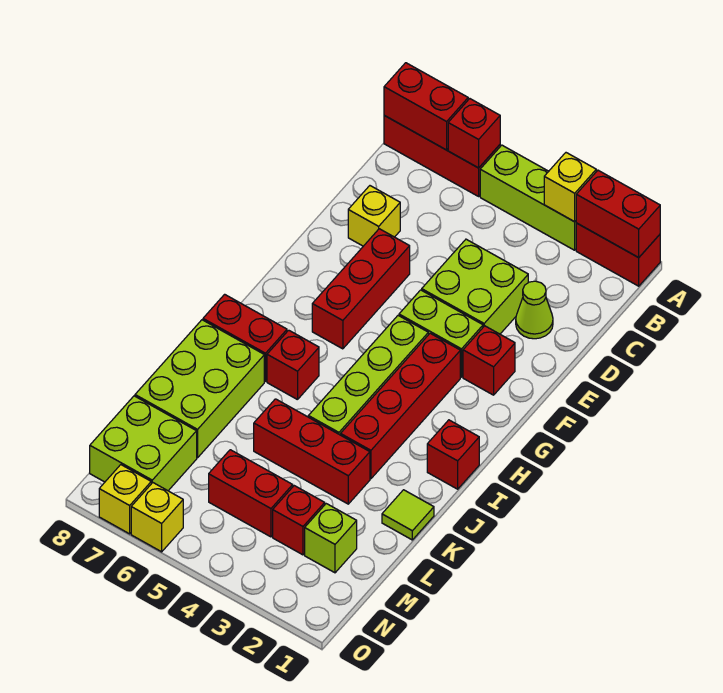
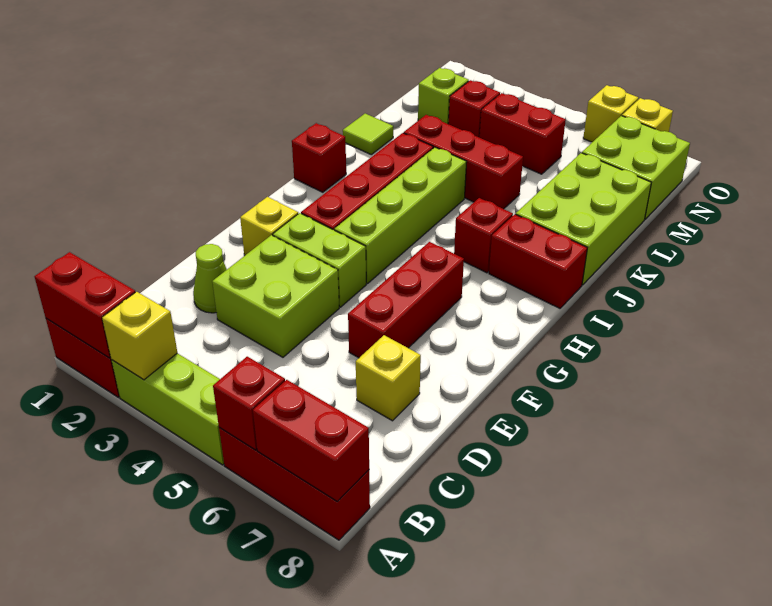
red 1x1 brick [463,326,515,395] -> yellow 1x1 brick [240,197,298,256]

